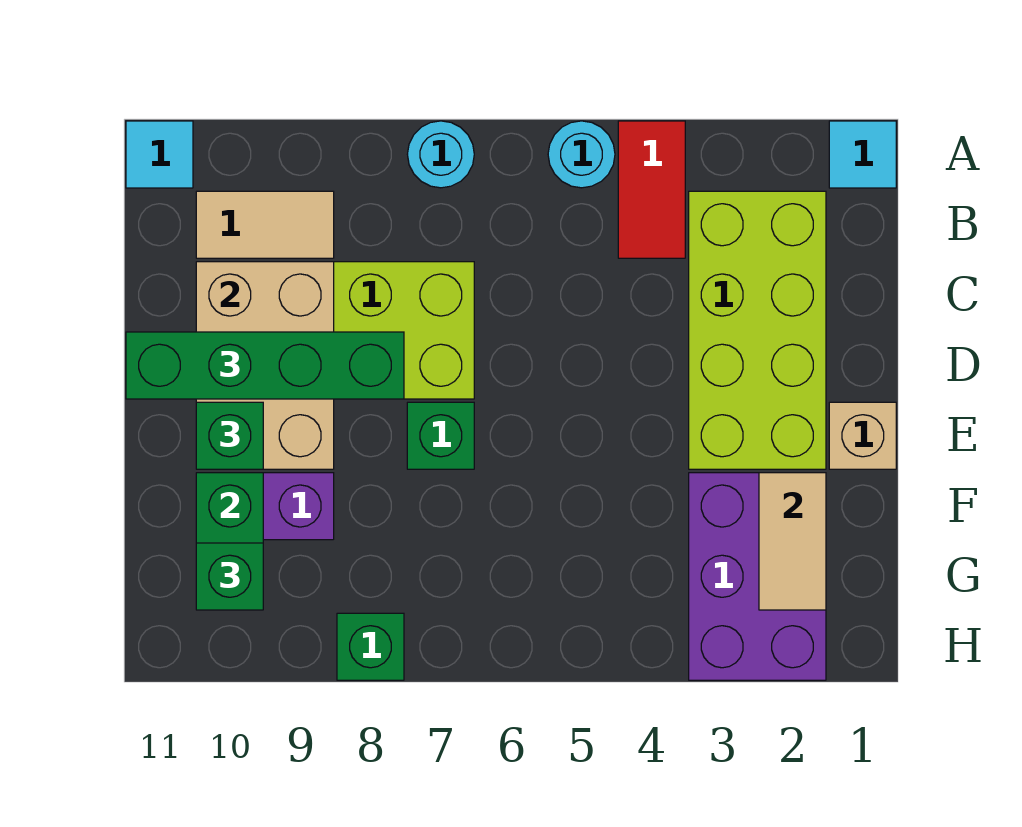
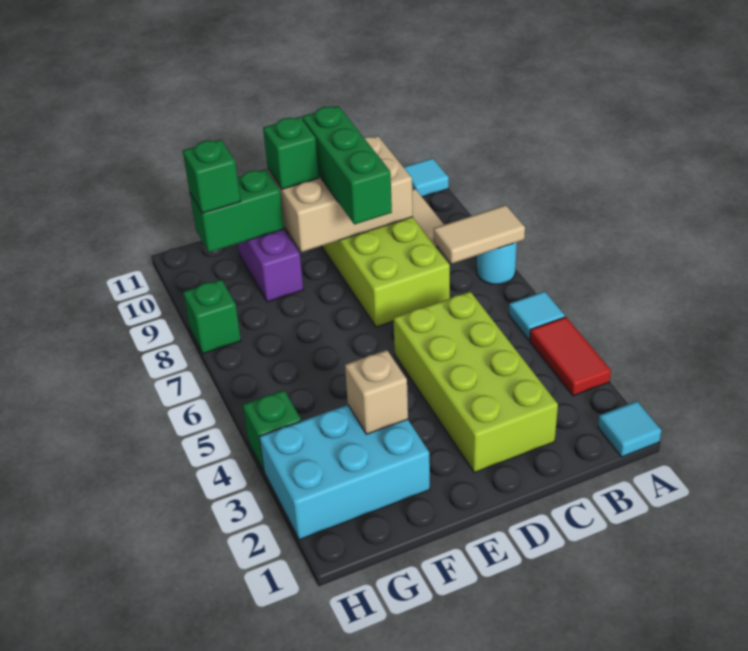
red 1x2 tile [618,121,685,258] -> red 1x2 tile turned to [530,317,611,396]
cyan 1x1 round brick [548,121,615,188] -> cyan 1x1 tile [509,291,565,340]
lime 2x4 brick [689,191,826,469] -> lime 2x4 brick turned to [394,292,558,473]
green 1x4 brick [126,332,404,399] -> green 1x3 brick [302,106,392,224]
tan 1x1 brick [829,402,896,469] -> tan 1x1 brick moved to [345,350,408,434]
green 1x1 brick [407,402,474,469] -> green 1x1 brick moved to [243,390,301,471]
purple 2x3 brick [689,473,826,680] -> cyan 2x3 brick [259,405,430,540]
tan 1x2 tile [759,473,826,610] -> tan 1x2 tile moved to [433,205,525,264]

